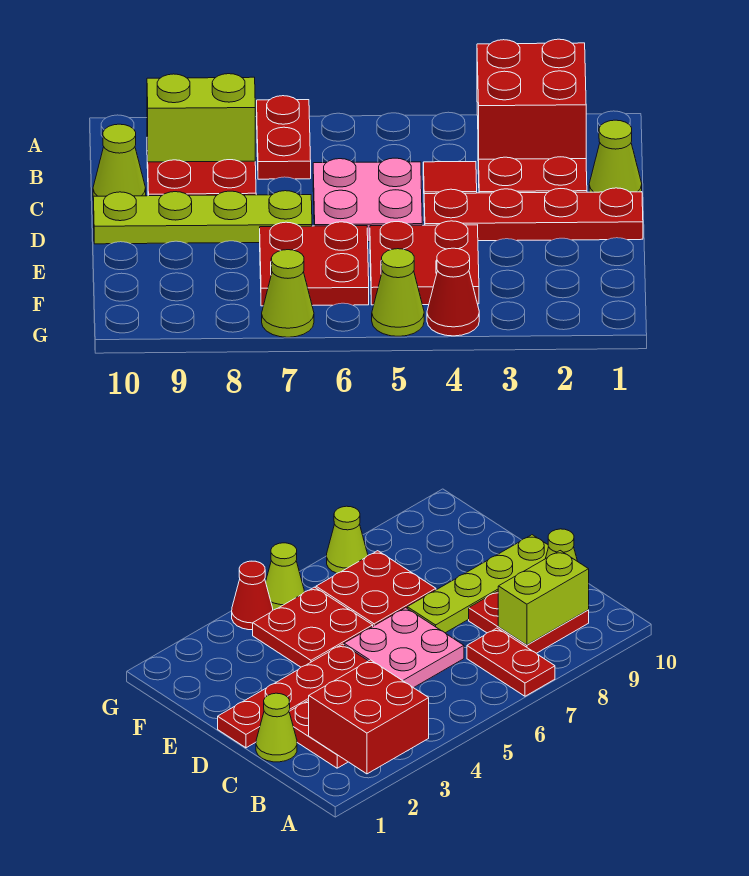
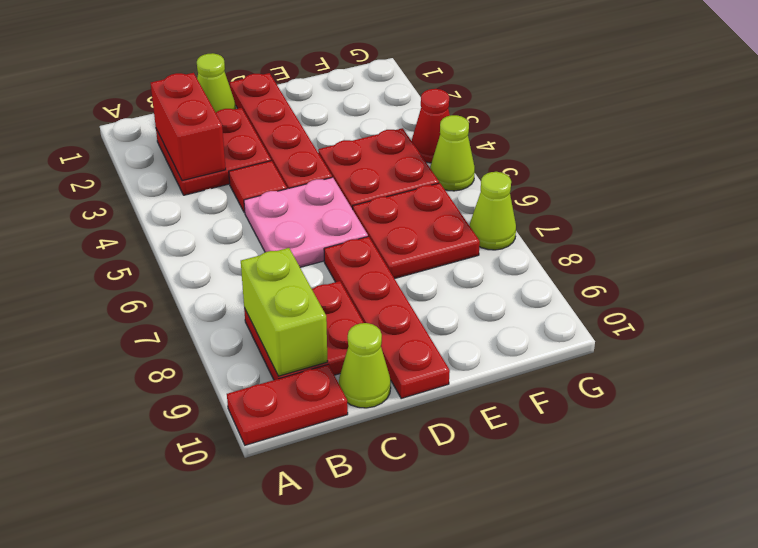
red 2x2 brick [477,39,586,159] -> red 1x2 brick [151,73,226,181]
red 1x2 plate [257,96,311,179] -> red 1x2 plate moved to [227,365,348,445]
lime 1x4 plate [93,191,312,244] -> red 1x4 plate [324,237,450,398]

